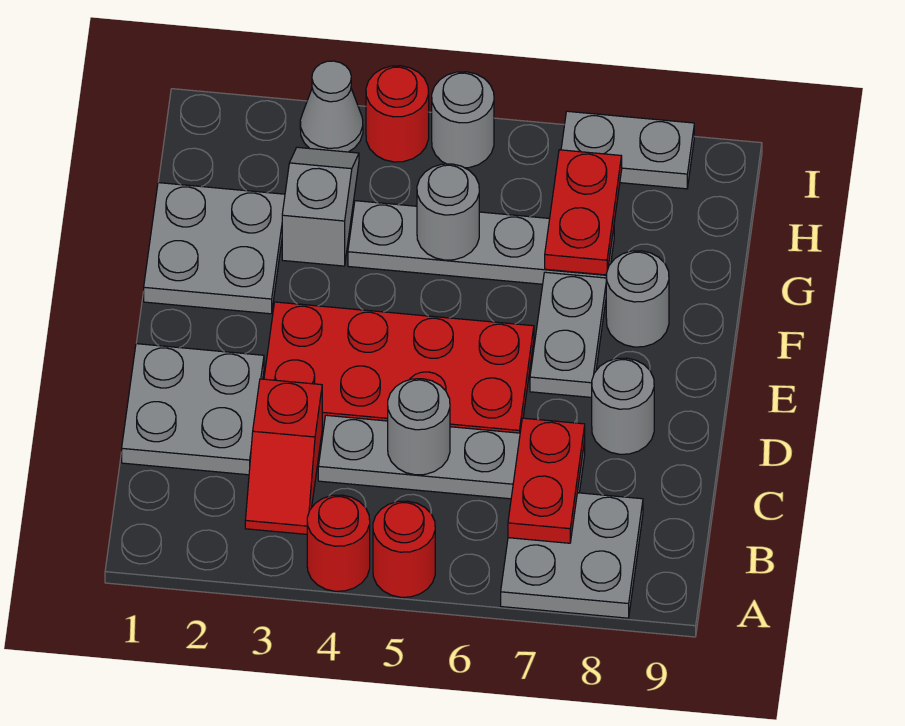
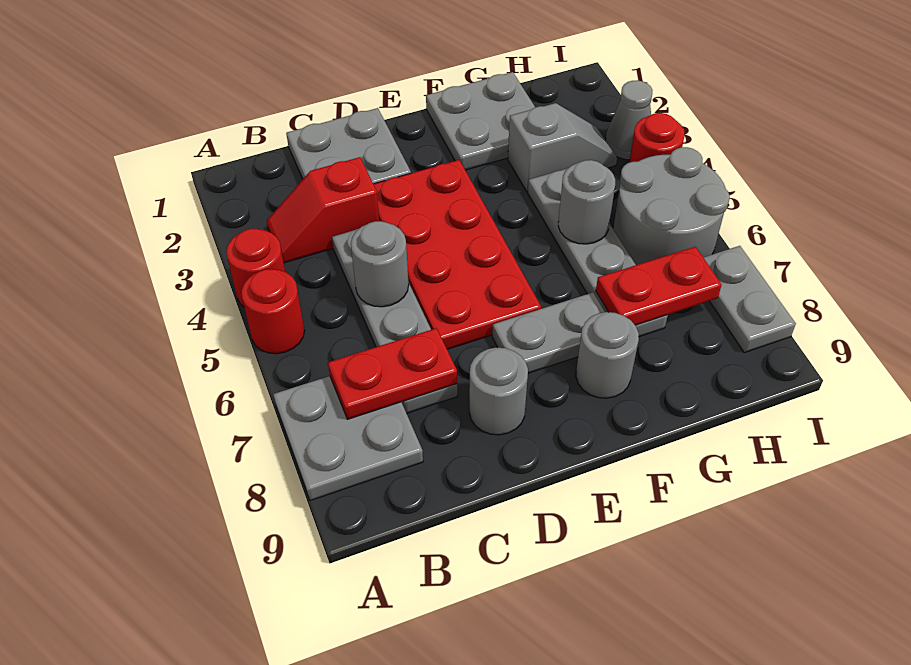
grey 1x1 round brick [432,72,494,168] -> grey 2x2 round brick [613,147,730,265]

